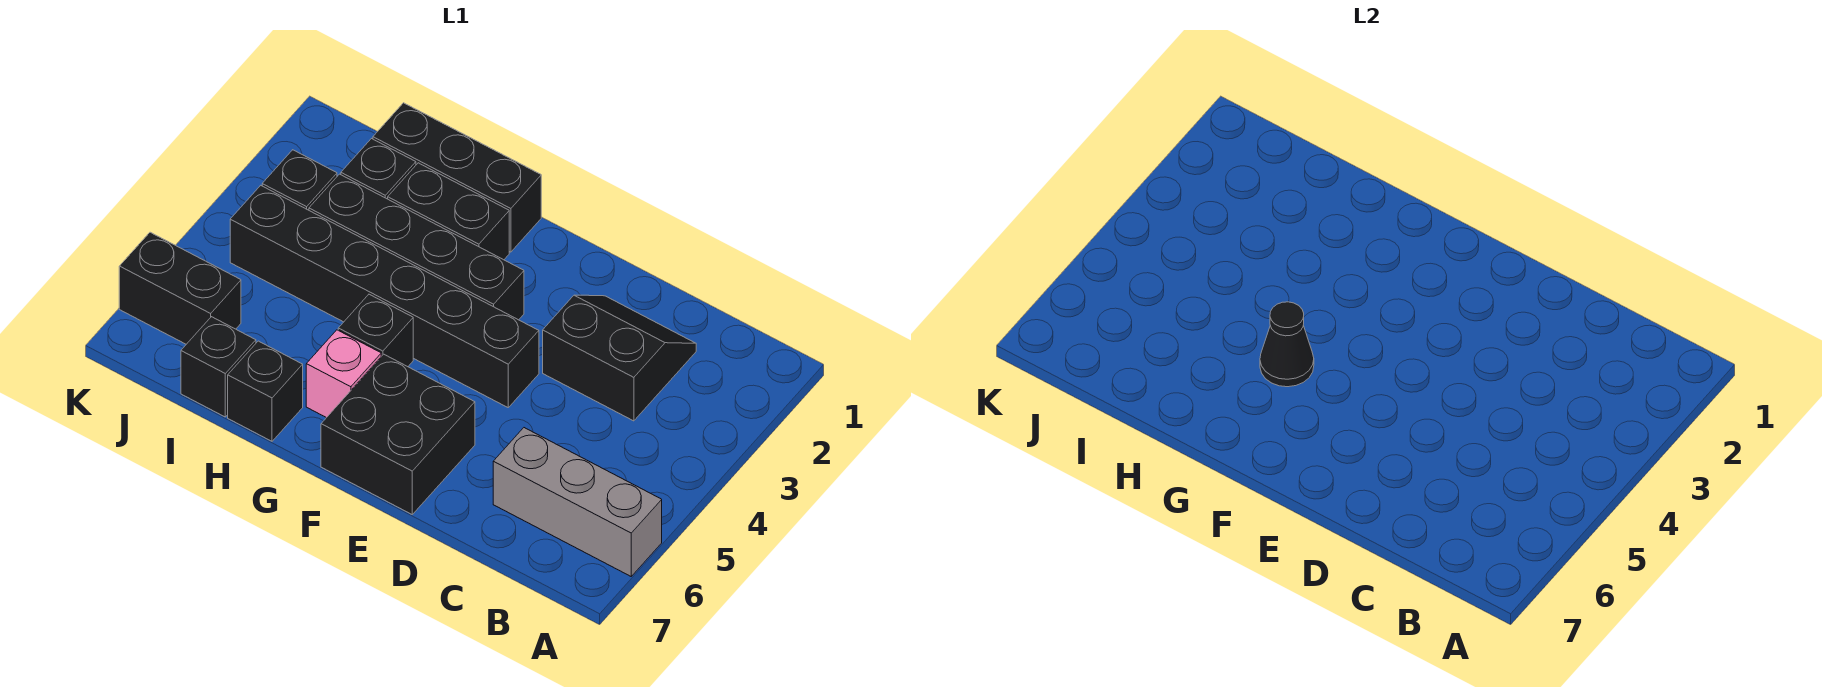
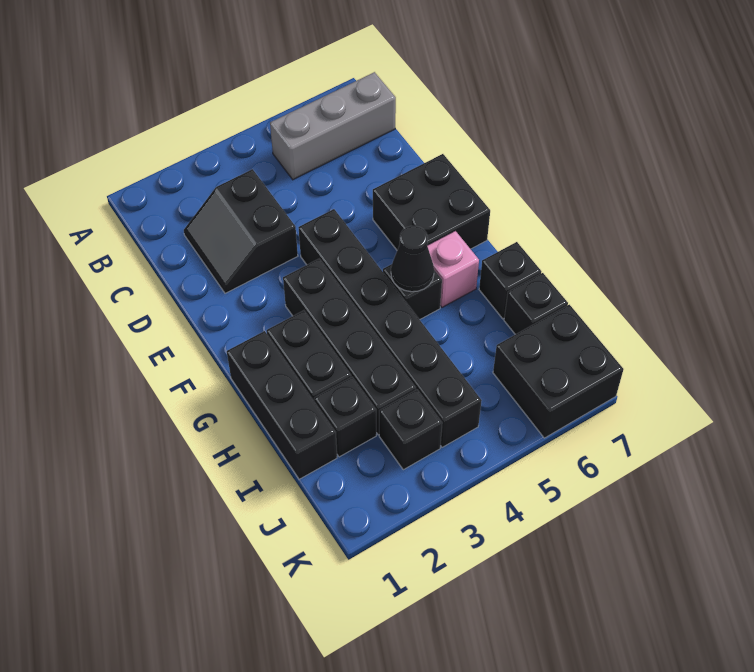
grey 1x3 brick [493,428,662,576] -> grey 1x3 brick turned to [270,72,396,180]
black 1x2 brick [119,232,241,344] -> black 2x2 brick [493,305,624,438]

